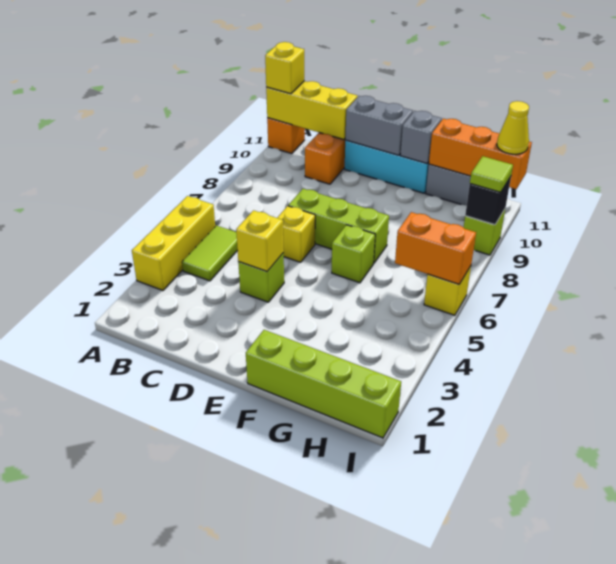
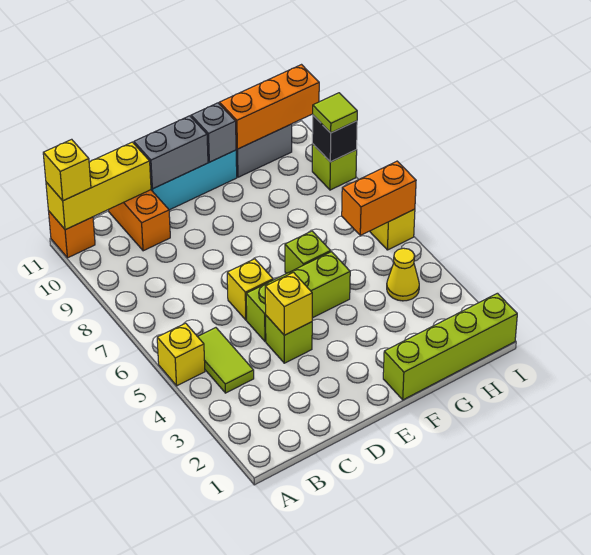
yellow 1x3 brick [132,196,215,290] -> yellow 1x1 brick [157,323,205,386]
lime 1x3 brick [288,189,389,263] -> lime 1x3 brick moved to [246,252,350,341]
yellow 1x1 cone [497,101,529,154] -> yellow 1x1 cone moved to [387,248,419,301]

